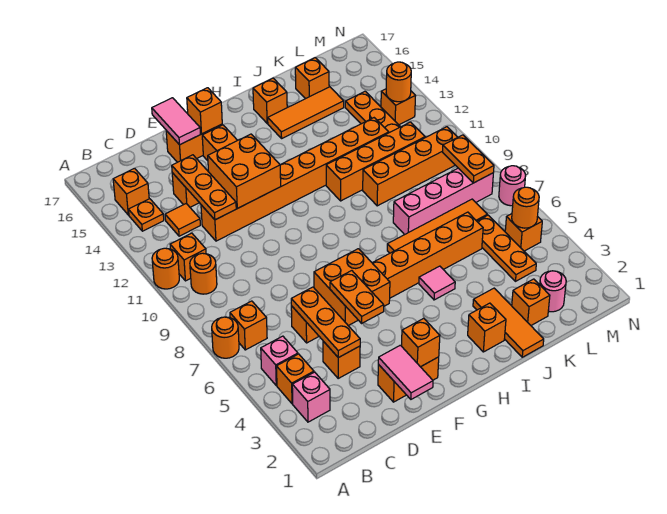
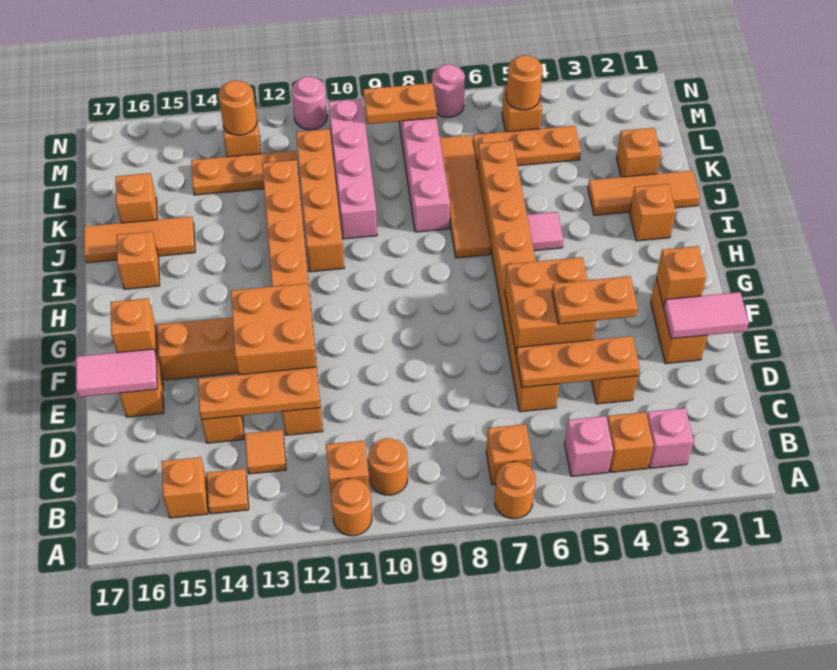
orange 1x3 tile [268,87,344,138] -> orange 1x3 tile turned to [84,217,195,263]
orange 1x4 brick [363,127,458,206] -> pink 1x4 brick [329,99,377,239]
pink 1x1 round brick [540,271,566,312] -> pink 1x1 round brick moved to [292,77,327,130]

